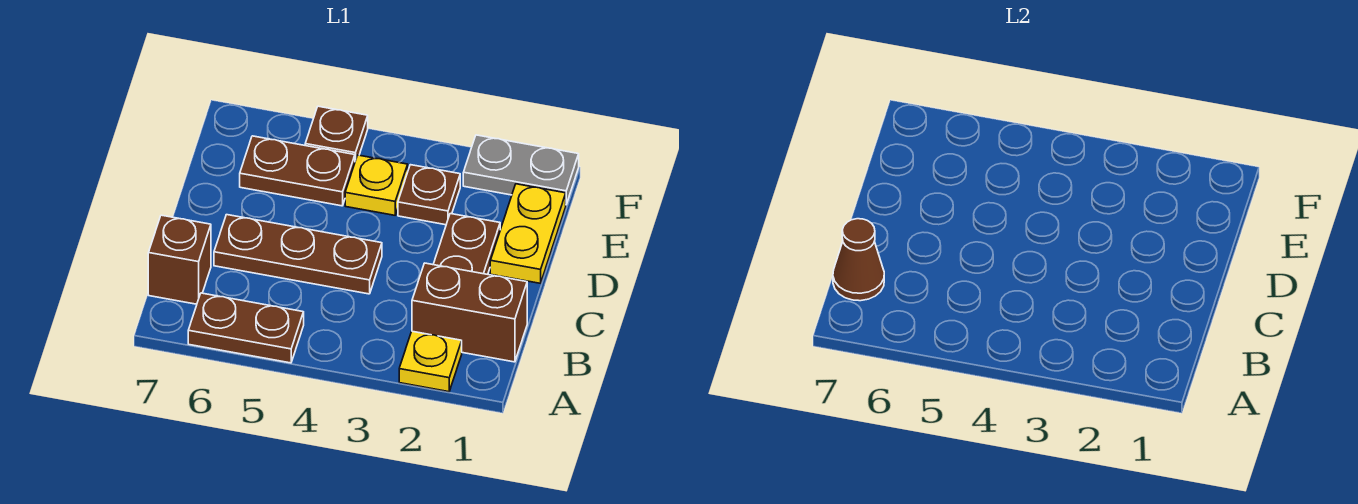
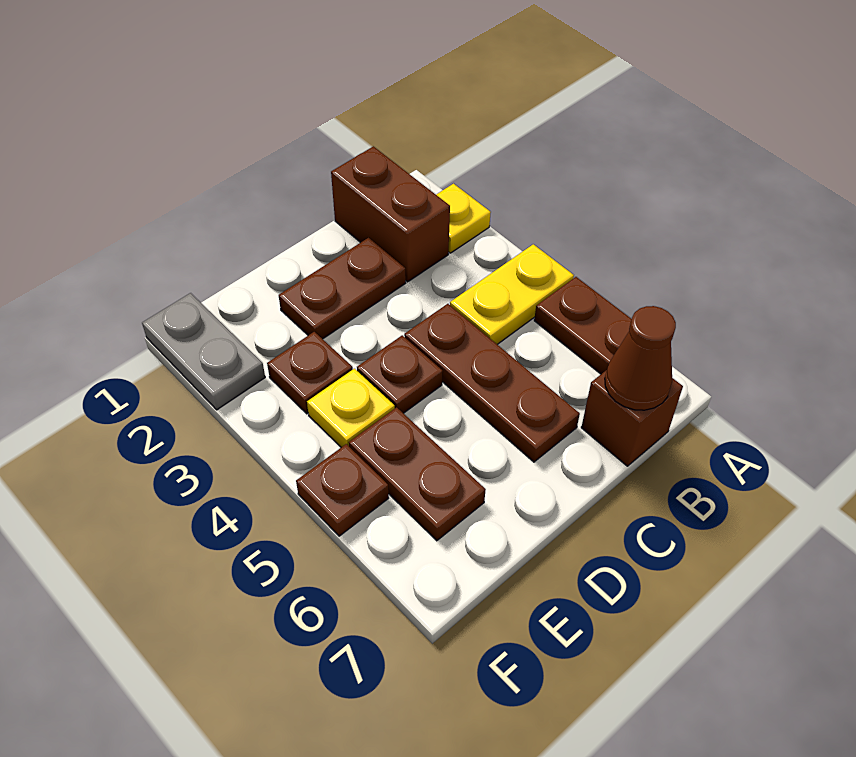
yellow 1x2 plate [490,184,566,283] -> yellow 1x2 plate moved to [450,244,574,344]
none -> brown 1x1 plate [357,335,443,413]

